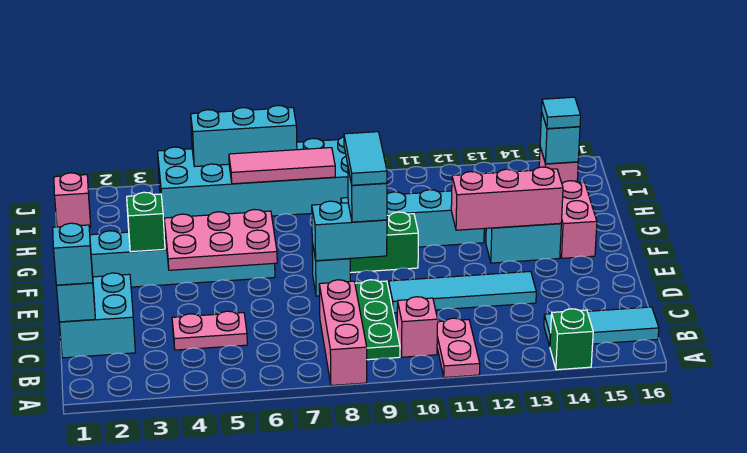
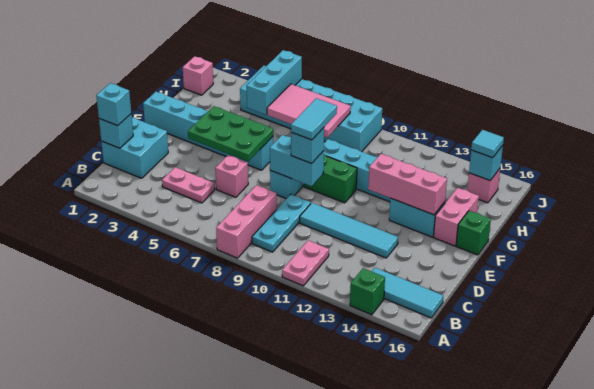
green 1x3 plate [355,280,400,360] -> cyan 1x3 plate [252,194,311,252]
pink 1x1 brick [397,297,438,357] -> pink 1x1 brick moved to [215,155,248,197]
pink 2x3 plate [164,209,277,270] -> green 2x3 plate [188,106,273,161]
green 1x1 brick [127,192,165,252] -> green 1x1 brick moved to [456,211,491,255]
pink 1x3 tile [229,148,335,184] -> pink 2x3 tile [267,84,351,137]
cyan 1x3 brick [191,105,297,166] -> cyan 1x3 brick turned to [247,50,302,115]

